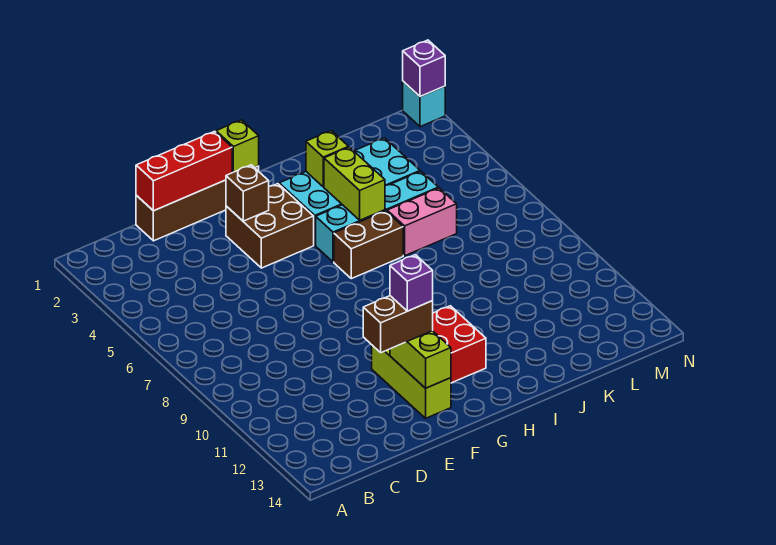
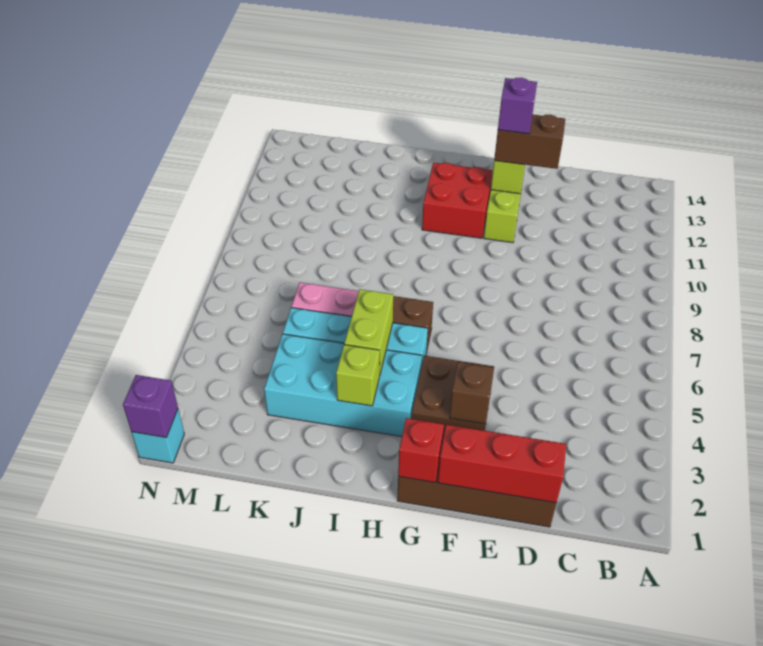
lime 1x1 brick [216,120,259,173] -> red 1x1 brick [398,418,444,483]

